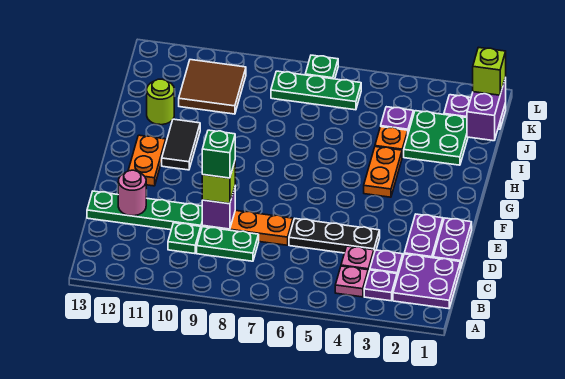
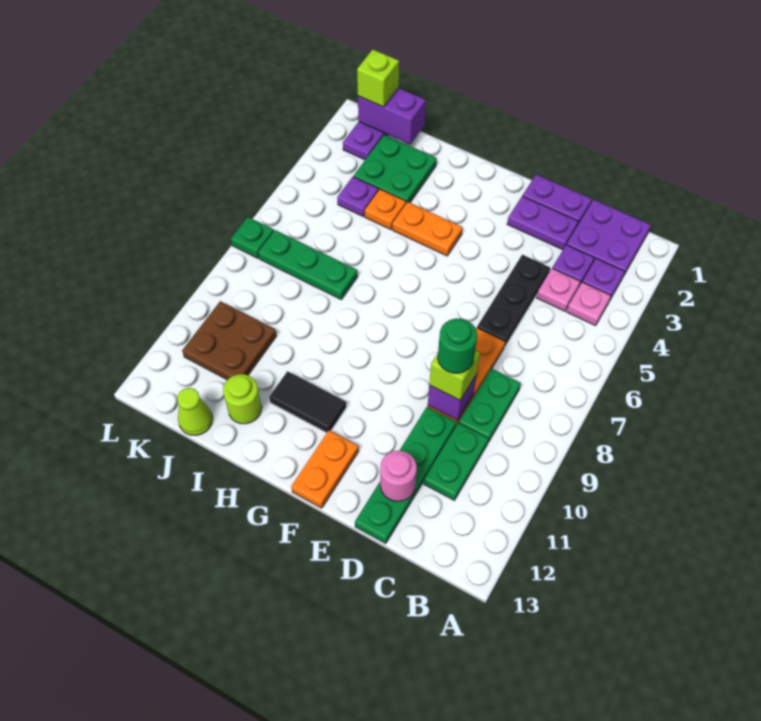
green 1x1 plate [168,223,201,254] -> green 1x2 plate [424,423,489,500]
green 1x1 brick [202,130,235,178] -> green 1x1 round brick [438,318,477,373]
orange 1x2 plate [128,135,166,186] -> orange 1x2 plate turned to [291,430,359,508]
brown 2x2 tile [179,60,246,114] -> brown 2x2 plate [182,301,277,380]
none -> lime 1x1 cone [177,388,213,435]
green 1x3 plate [271,71,361,110] -> green 1x3 plate turned to [258,230,358,299]

